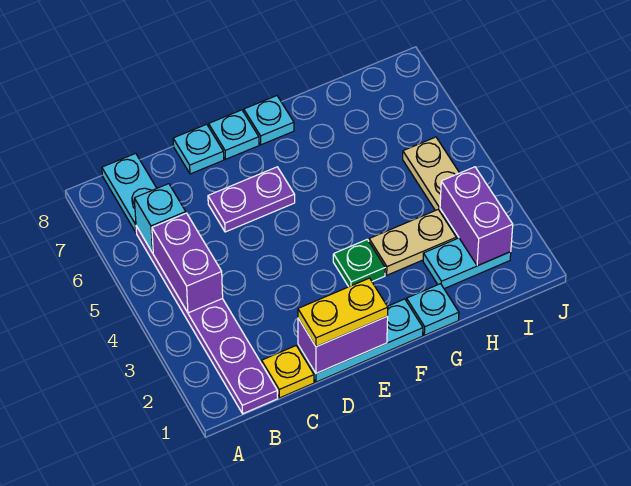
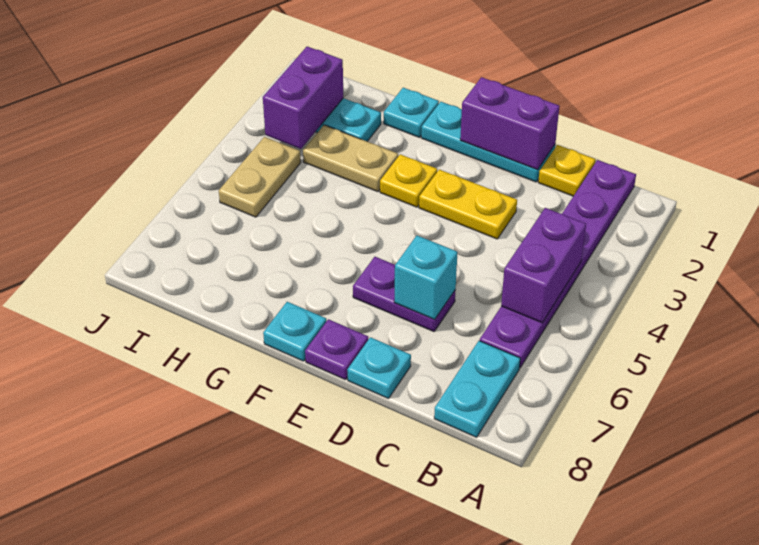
cyan 1x1 brick [134,184,186,253] -> cyan 1x1 brick moved to [394,236,457,320]
yellow 1x2 plate [298,278,388,347] -> yellow 1x2 plate moved to [419,170,517,239]
cyan 1x1 plate [209,110,259,159] -> purple 1x1 plate [305,319,368,380]
green 1x1 plate [333,239,385,287] -> yellow 1x1 plate [380,154,437,207]

